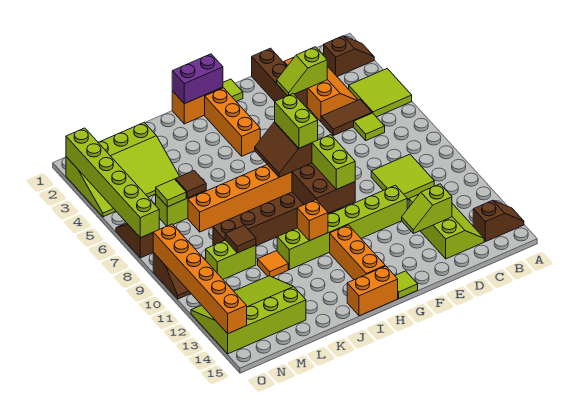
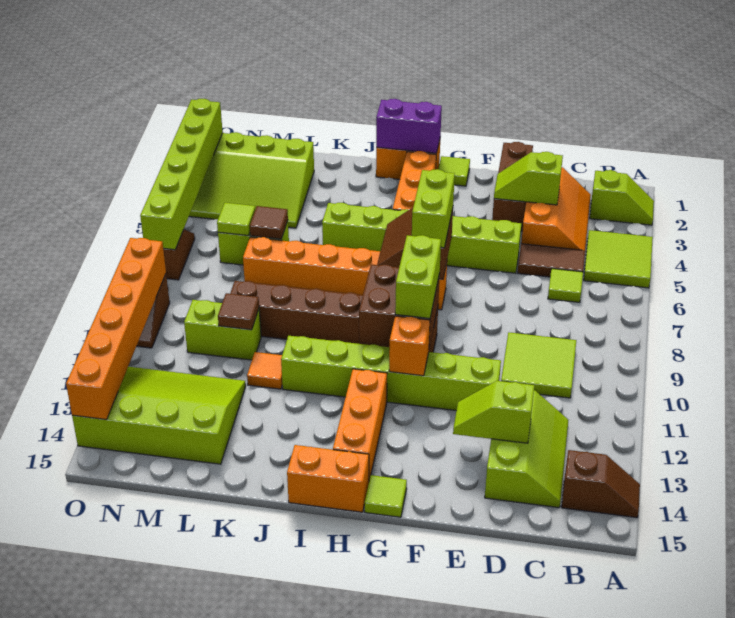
brown 1x2 slope [324,36,374,77] -> lime 1x2 slope [590,170,654,225]
none -> lime 1x6 brick [322,203,521,273]
orange 1x1 brick [297,200,328,241] -> orange 1x1 brick moved to [389,316,430,376]

